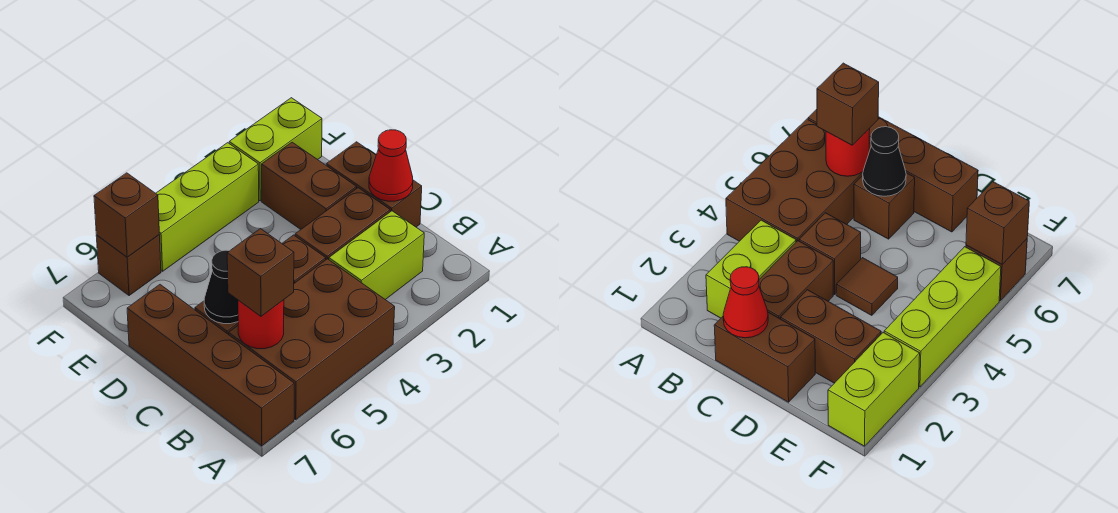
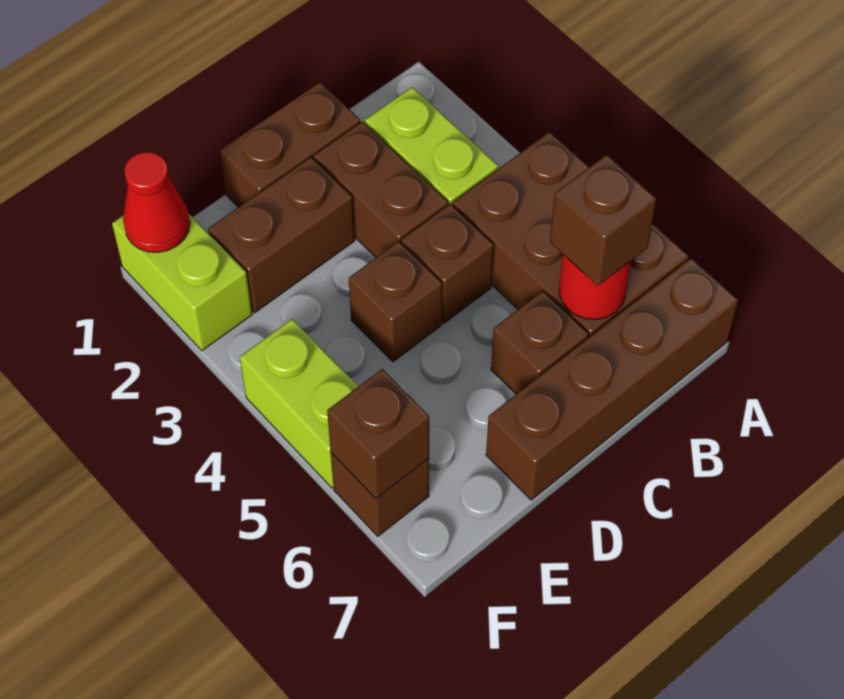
red 1x1 cone [369,130,413,201] -> red 1x1 cone moved to [123,152,190,252]
black 1x1 cone [204,250,238,324] -> none
brown 1x1 tile [836,258,898,315] -> brown 1x1 brick [349,241,442,362]
lime 1x3 brick [156,143,259,271] -> lime 1x2 brick [240,319,358,488]

